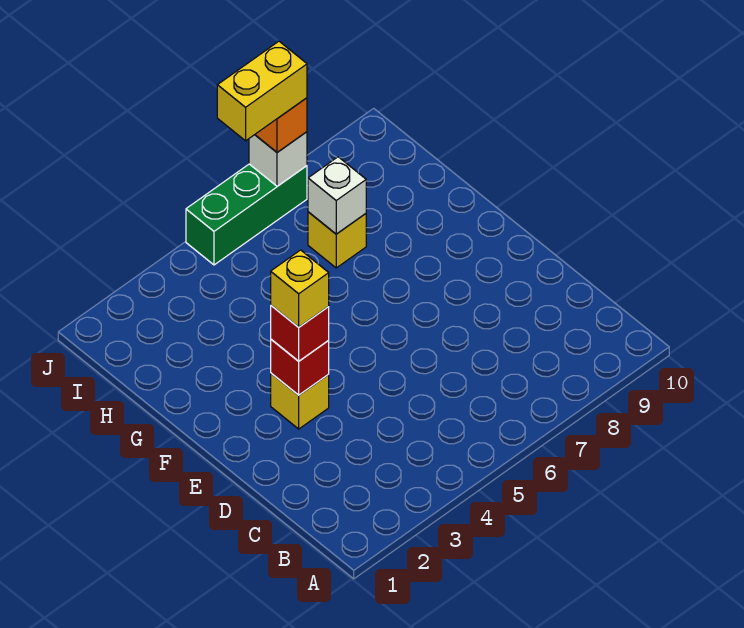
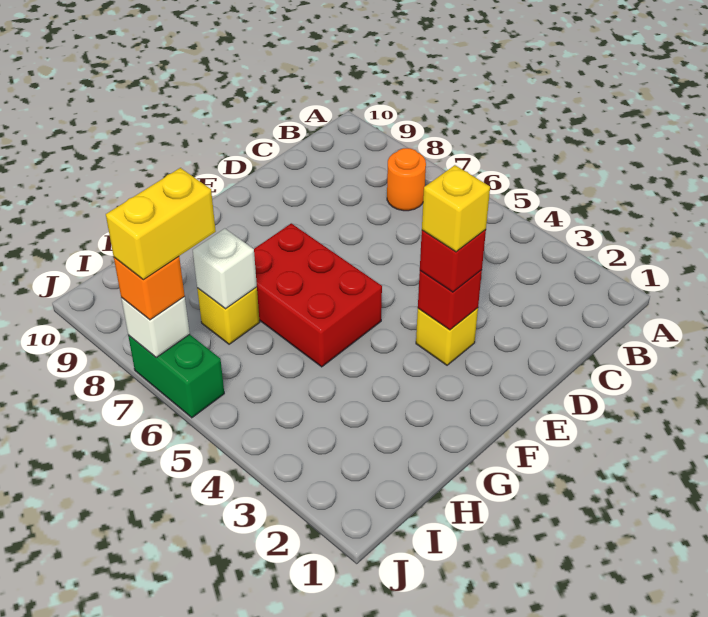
none -> orange 1x1 round brick [387,148,426,211]
none -> red 2x3 brick [254,223,382,367]
green 1x3 brick [186,164,307,265] -> green 1x2 brick [128,334,224,418]
yellow 1x2 brick [217,41,307,141] -> yellow 1x2 brick turned to [106,168,216,280]

